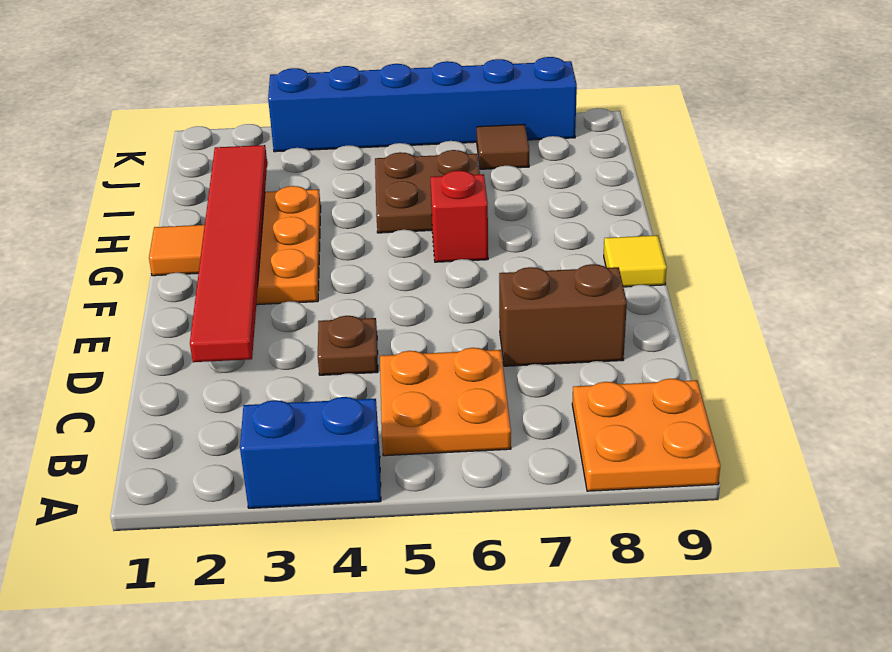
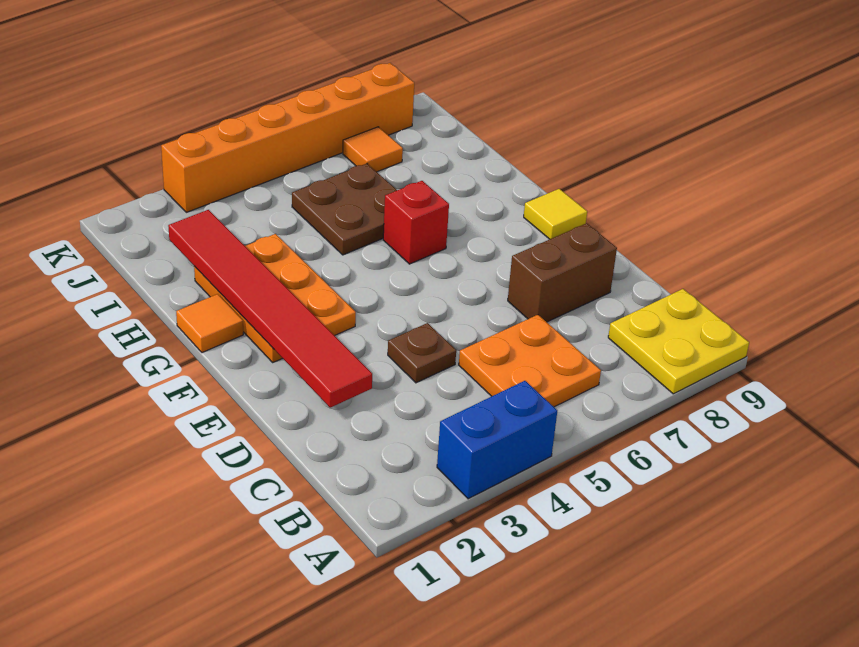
orange 2x2 plate [572,379,720,491] -> yellow 2x2 plate [608,289,749,394]
brown 1x1 tile [477,124,529,169] -> orange 1x1 tile [343,127,403,172]
blue 1x6 brick [268,57,577,152] -> orange 1x6 brick [161,63,414,212]

